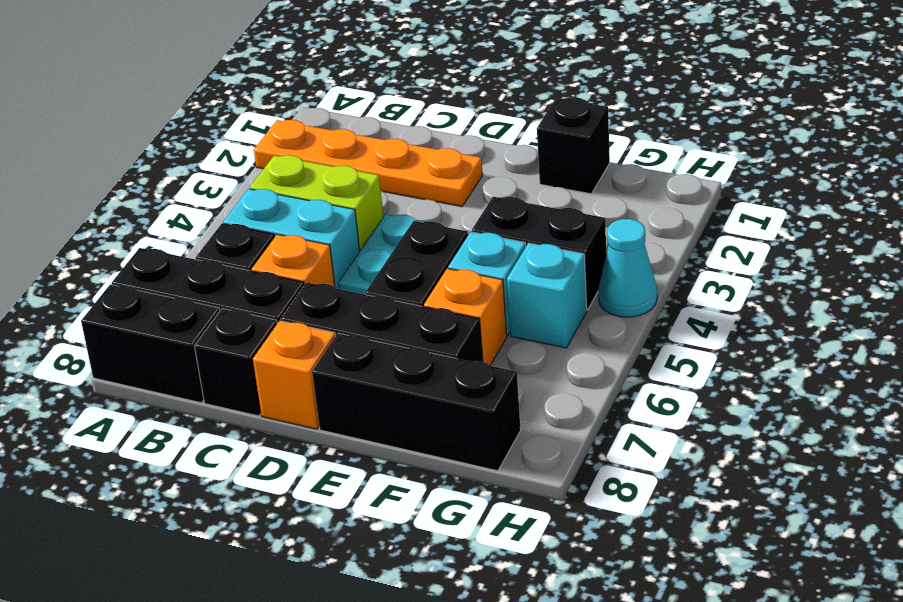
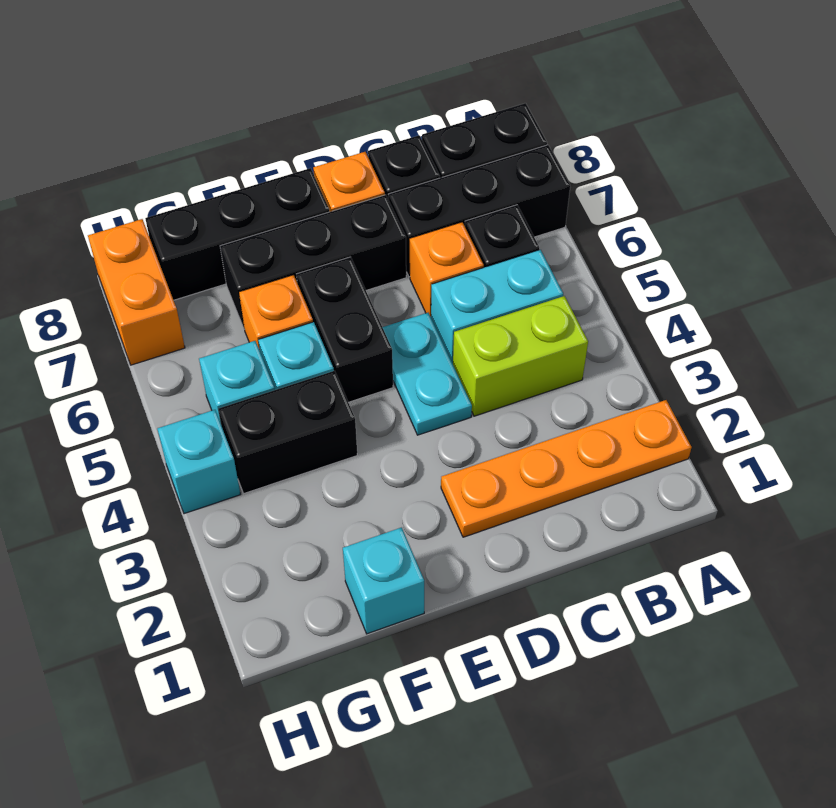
black 1x1 brick [537,97,610,194] -> cyan 1x1 brick [343,528,424,634]
cyan 1x1 cone [598,219,657,317] -> cyan 1x1 brick [157,410,240,514]
none -> orange 1x2 brick [88,219,185,365]

